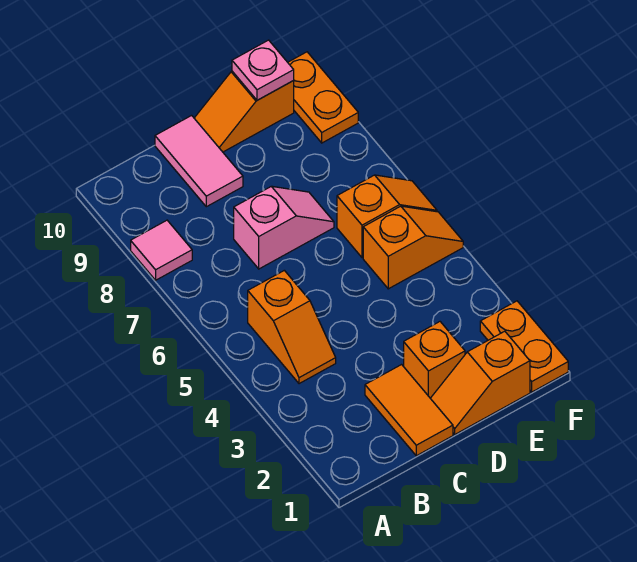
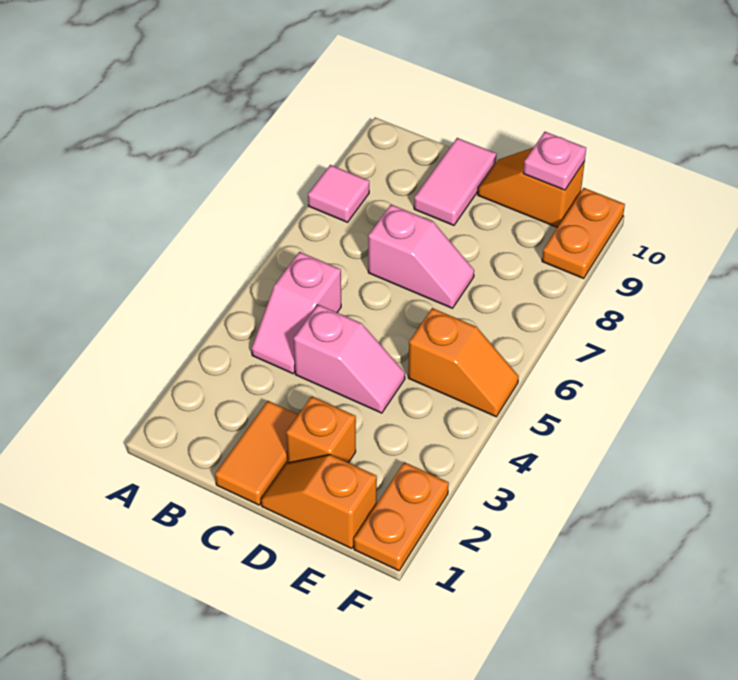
orange 1x2 slope [248,270,336,384] -> pink 1x2 slope [252,252,341,374]
none -> pink 1x2 slope [294,305,405,413]
orange 1x2 slope [337,175,437,258] -> none

